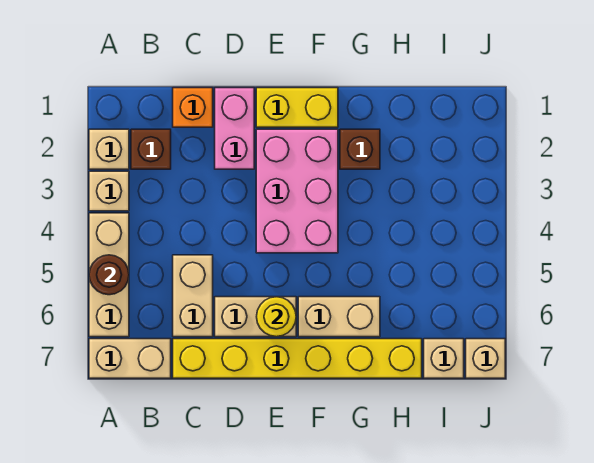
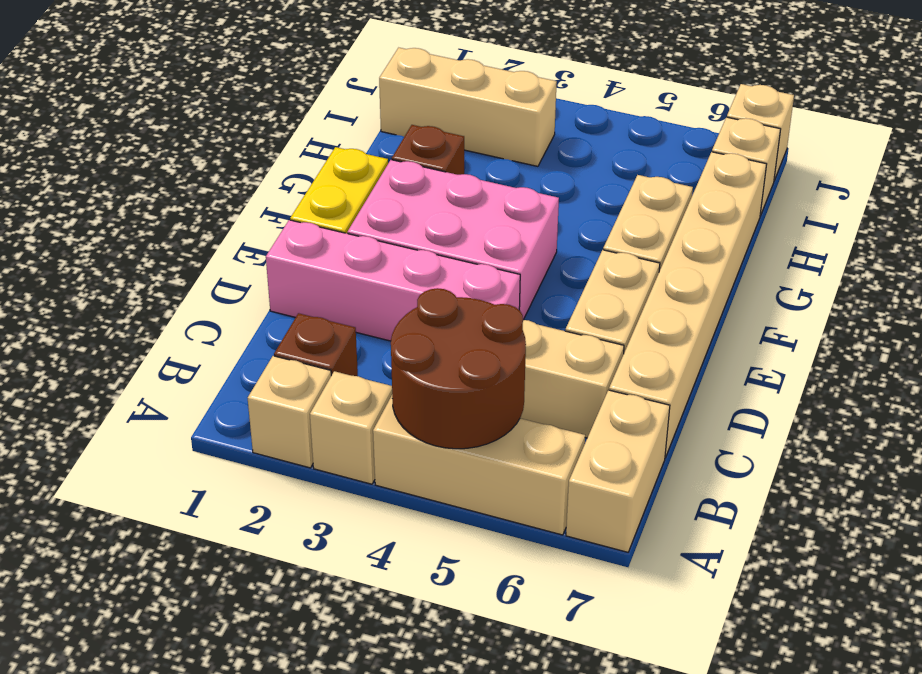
brown 1x1 round brick [89,255,129,295] -> brown 2x2 round brick [391,288,526,449]
orange 1x1 brick [173,88,213,127] -> none
yellow 1x6 brick [173,339,422,378] -> tan 1x6 brick [609,152,767,458]
pink 1x2 brick [215,88,254,169] -> pink 1x4 brick [266,220,520,341]
yellow 1x1 round brick [257,297,296,337] -> none
none -> tan 1x3 brick [379,48,557,166]

